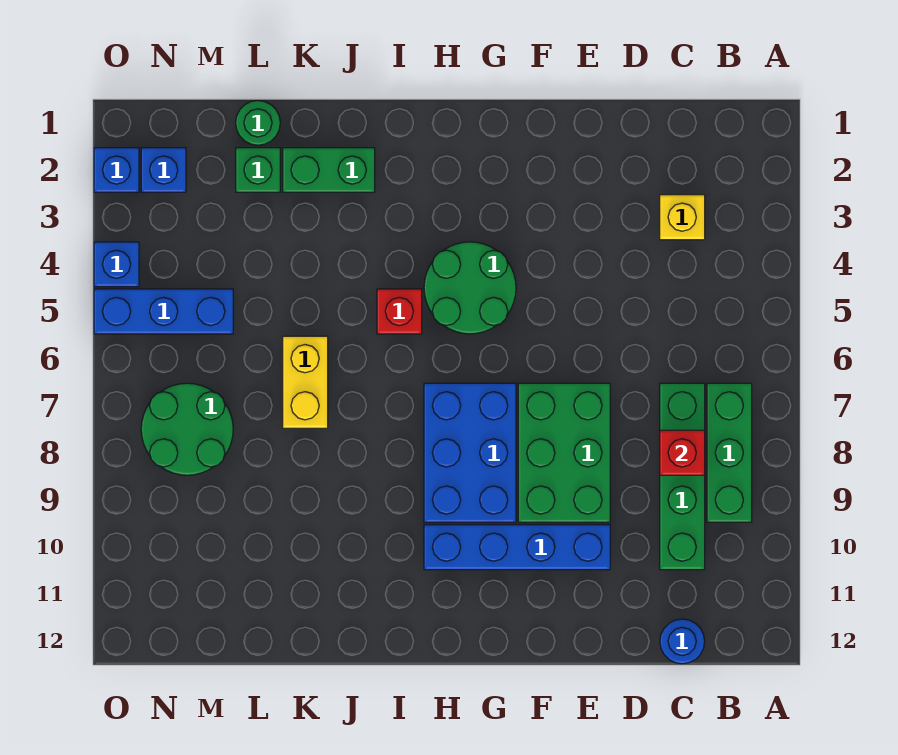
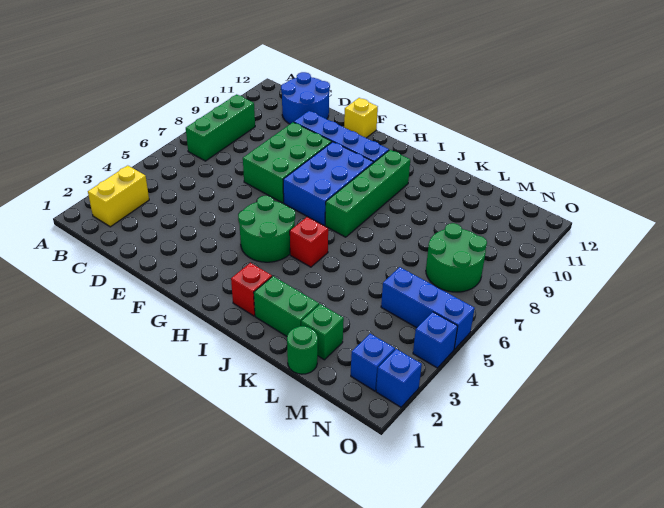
yellow 1x1 brick [660,195,705,240] -> yellow 1x1 brick moved to [344,98,378,138]
green 1x4 brick [660,383,705,570] -> green 1x4 brick moved to [325,150,410,237]
red 1x1 brick [660,430,705,475] -> red 1x1 brick moved to [231,263,272,316]
blue 1x1 round brick [660,619,705,664] -> blue 2x2 round brick [281,72,330,124]
yellow 1x2 brick [283,336,328,428] -> yellow 1x2 brick moved to [88,165,149,227]

